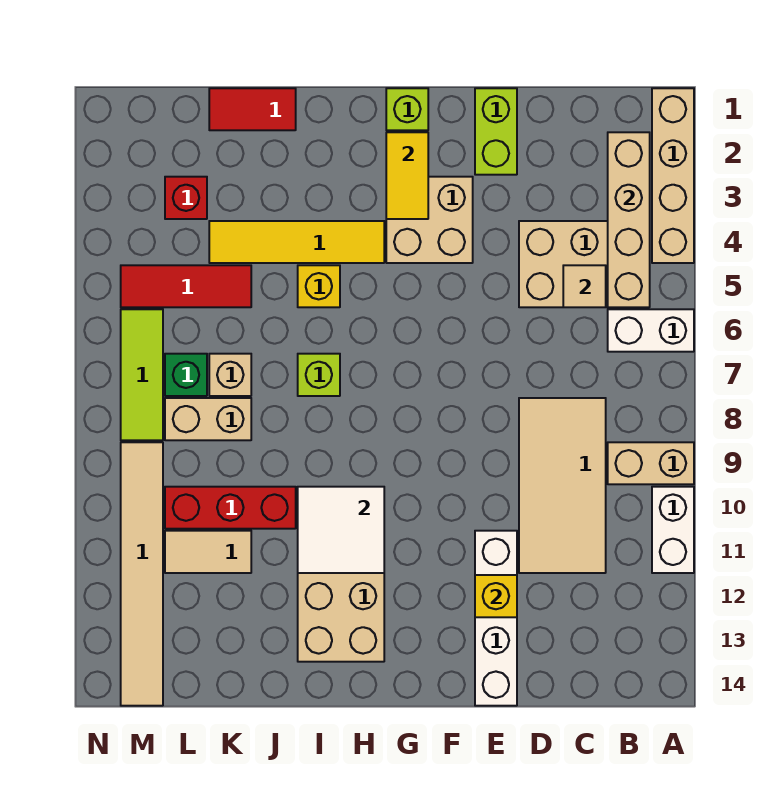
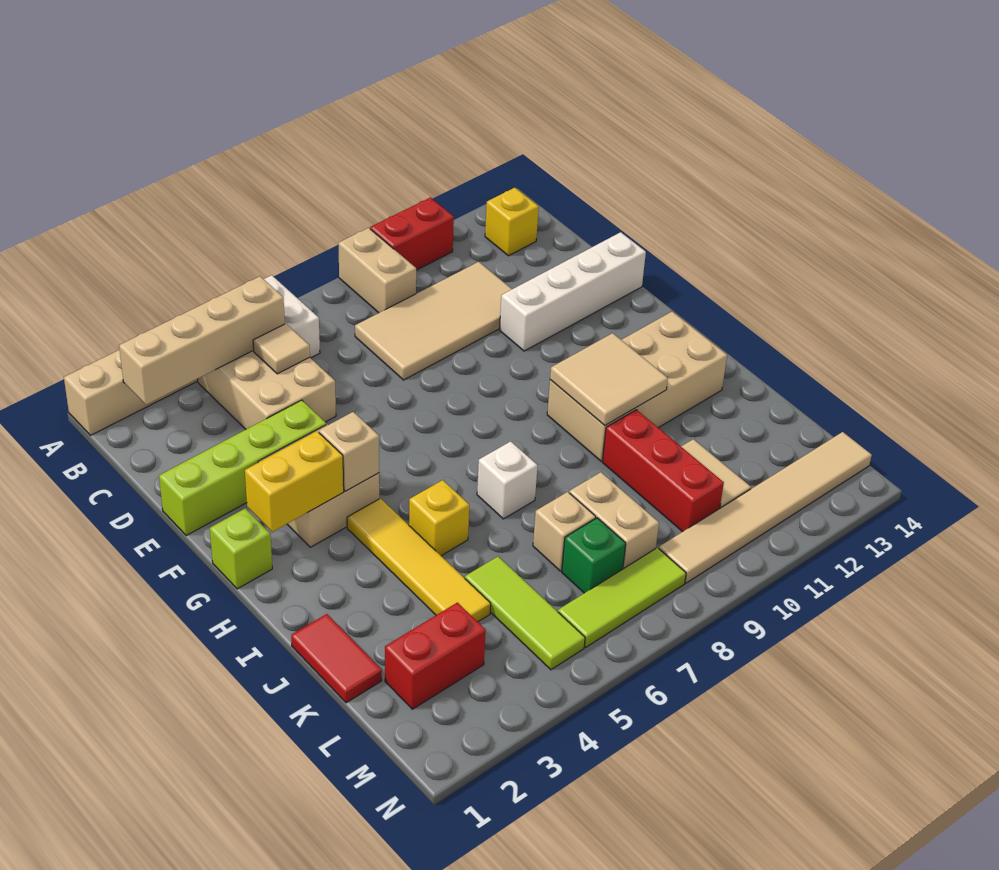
white 1x2 brick [652,487,694,573] -> red 1x2 brick [370,198,454,270]
lime 1x2 brick [475,88,517,175] -> lime 1x4 brick [159,400,326,535]
yellow 1x1 brick [475,575,517,617] -> yellow 1x1 brick moved to [485,188,539,256]
yellow 1x2 tile [386,132,428,219] -> yellow 1x2 brick [245,431,344,532]
none -> tan 1x1 brick [319,412,379,491]
white 2x2 tile [298,487,384,573] -> tan 2x2 tile [550,333,668,425]
lime 1x1 brick [298,354,340,396] -> white 1x1 brick [477,441,538,519]
red 1x3 tile [121,265,251,307] -> lime 1x3 tile [465,557,585,670]
red 1x1 brick [165,177,207,219] -> red 1x2 brick [385,603,486,709]

